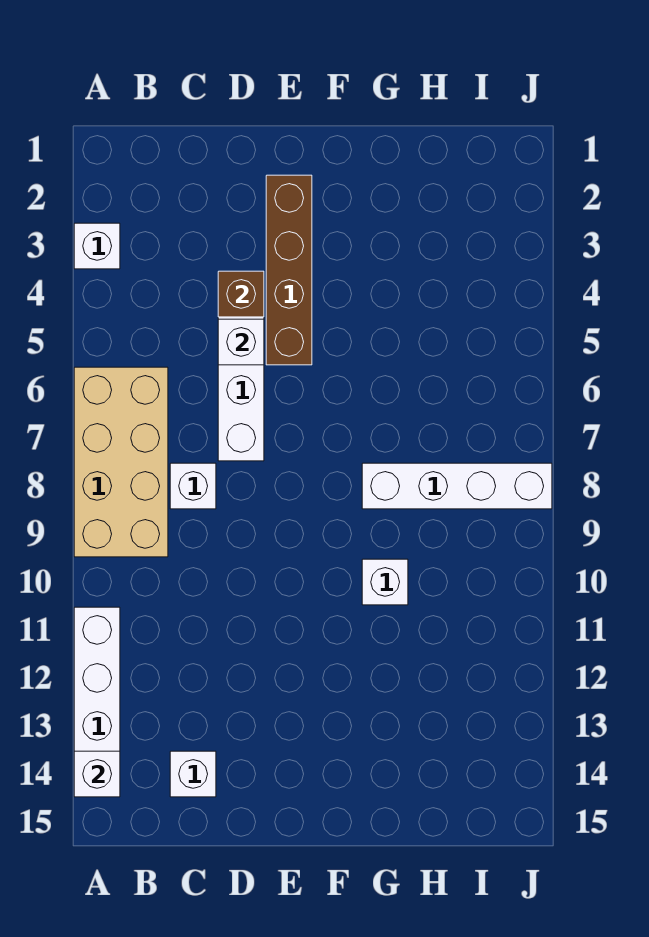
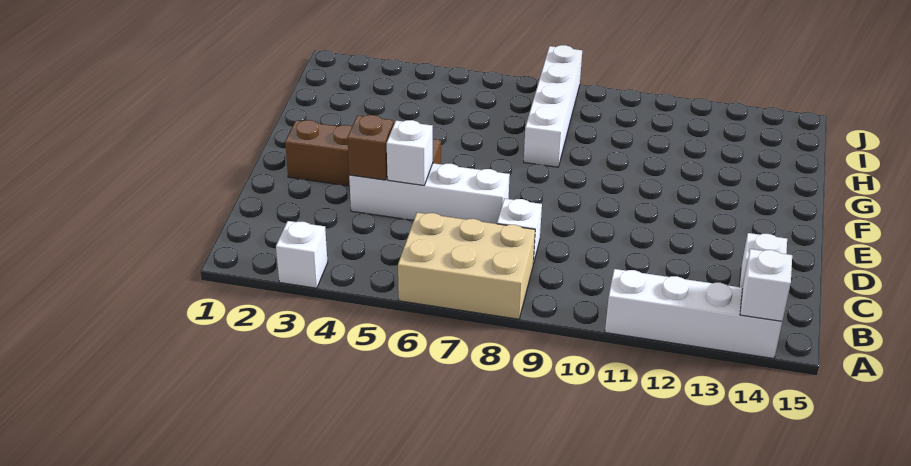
tan 2x4 brick [74,367,168,557] -> tan 2x3 brick [398,213,535,319]
white 1x1 brick [362,559,408,605] -> none

